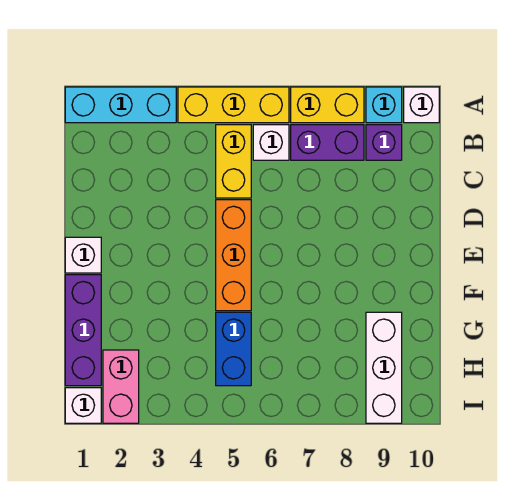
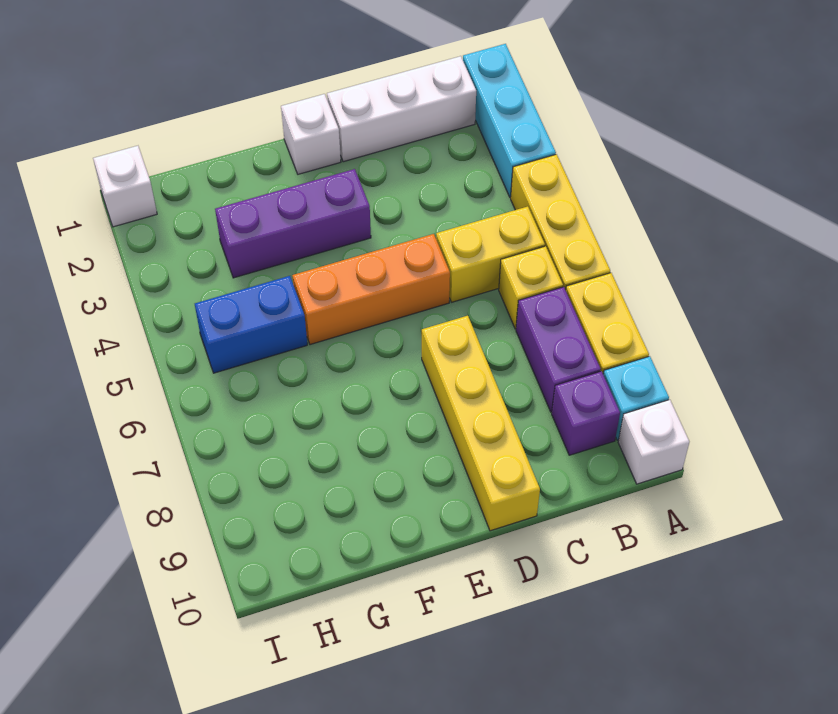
white 1x1 brick [253,125,289,160] -> yellow 1x1 brick [499,246,563,329]
none -> yellow 1x4 brick [422,316,540,531]
purple 1x3 brick [65,275,101,386] -> purple 1x3 brick moved to [215,169,371,278]
white 1x3 brick [366,312,402,423] -> white 1x3 brick moved to [327,56,476,162]
pink 1x2 brick [103,350,139,423] -> none

